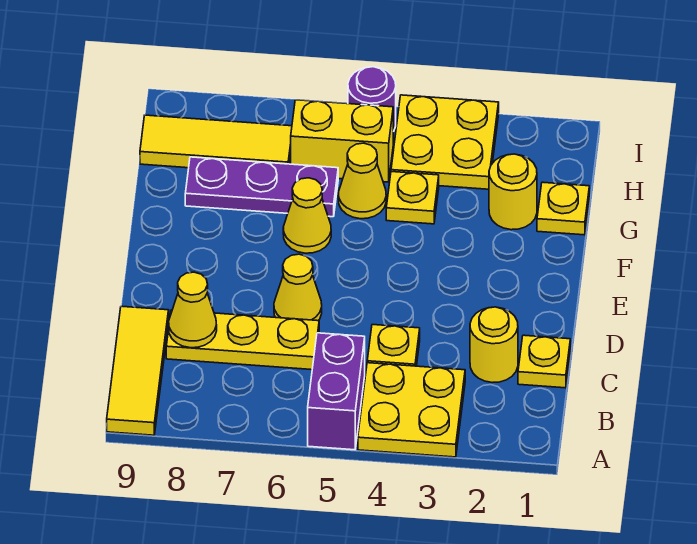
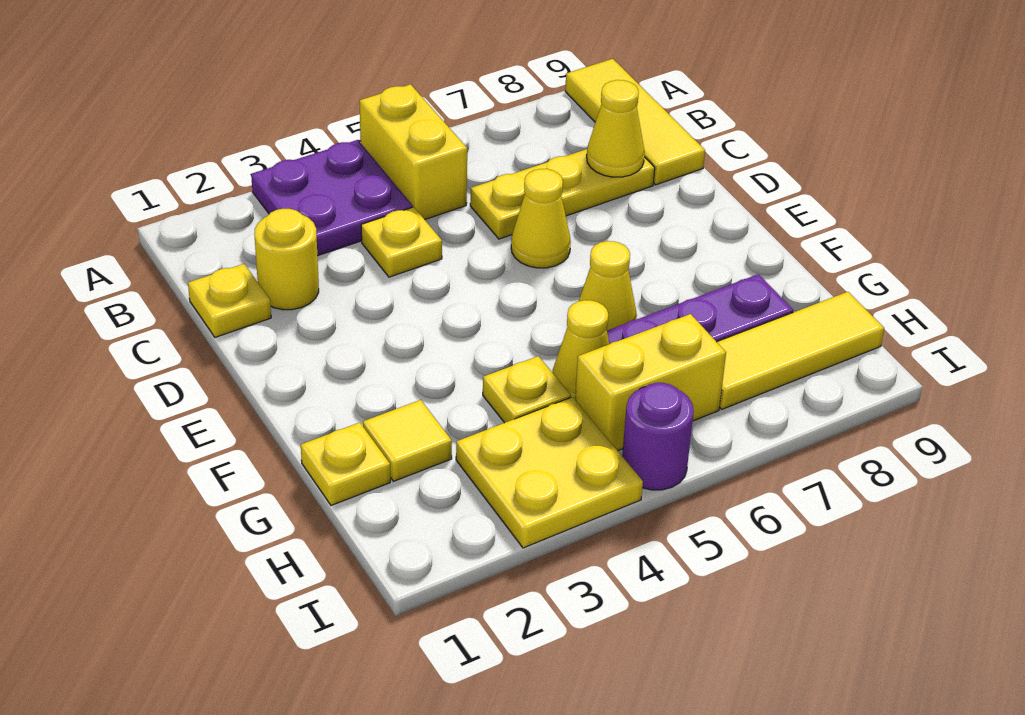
yellow 2x2 plate [358,363,465,457] -> purple 2x2 plate [251,140,413,256]
purple 1x2 brick [308,333,365,450] -> yellow 1x2 brick [359,84,467,220]
yellow 1x1 round brick [489,154,537,230] -> yellow 1x1 tile [363,400,452,481]

